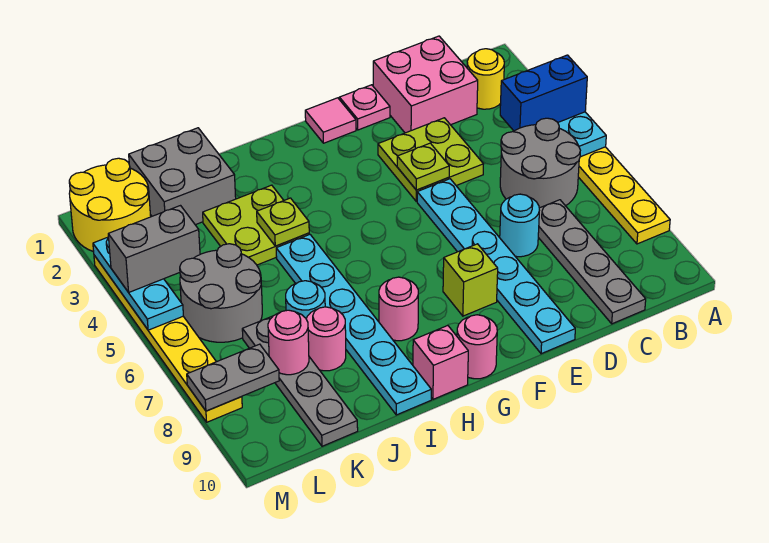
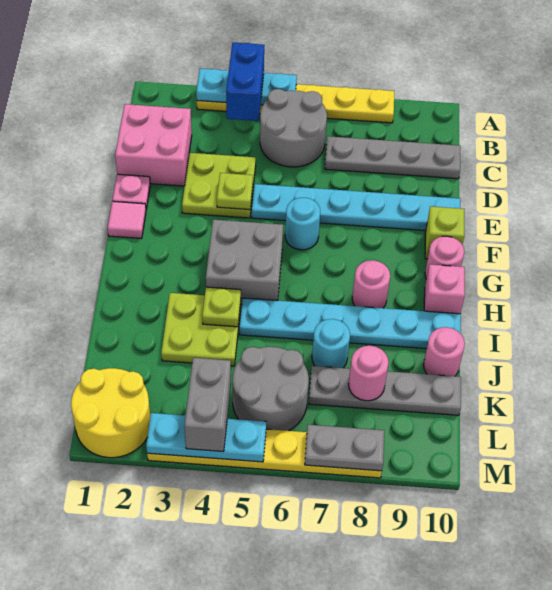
yellow 1x1 round brick [467,49,504,109] -> none
cyan 1x1 round brick [500,194,539,257] -> cyan 1x1 round brick moved to [285,198,320,250]
lime 1x1 brick [443,244,498,316] -> lime 1x1 brick moved to [425,206,464,259]
grey 2x2 brick [129,128,236,225] -> grey 2x2 brick moved to [206,220,283,304]
pink 1x1 round brick [306,307,346,371] -> pink 1x1 round brick moved to [424,327,465,376]
grey 1x2 plate [187,344,279,411] -> grey 1x2 plate turned to [305,425,384,471]

